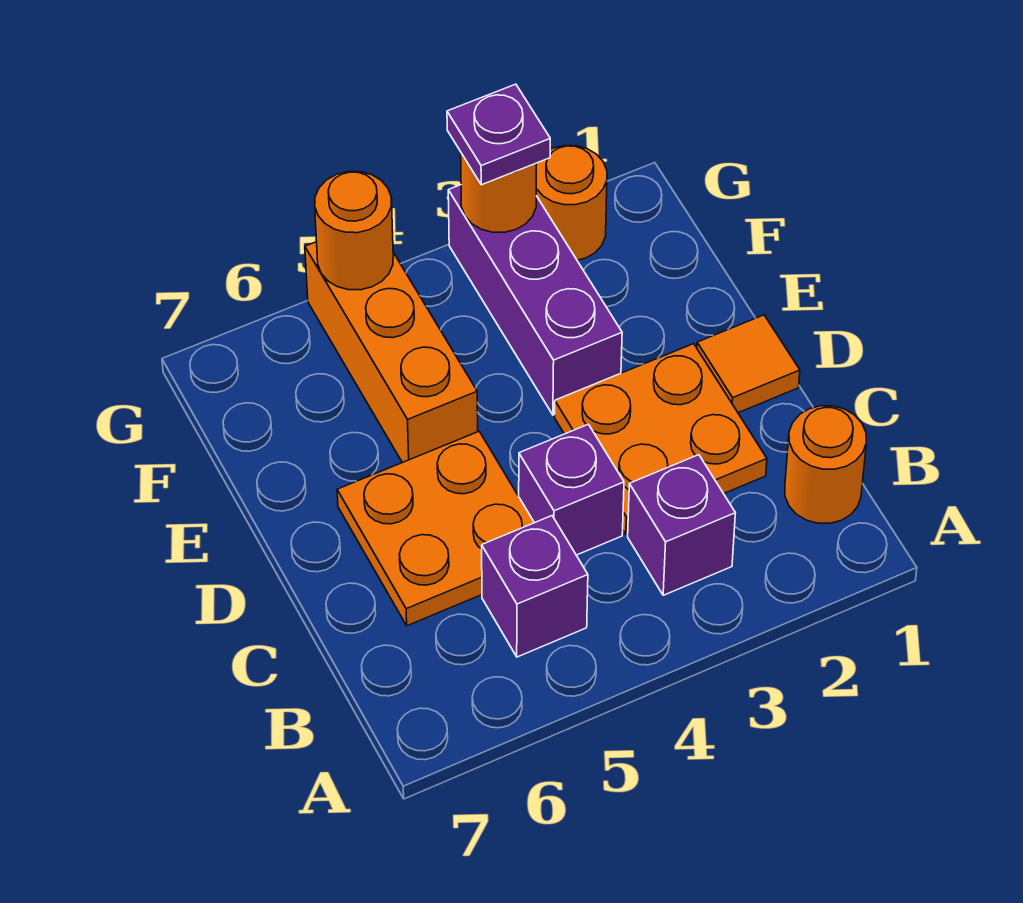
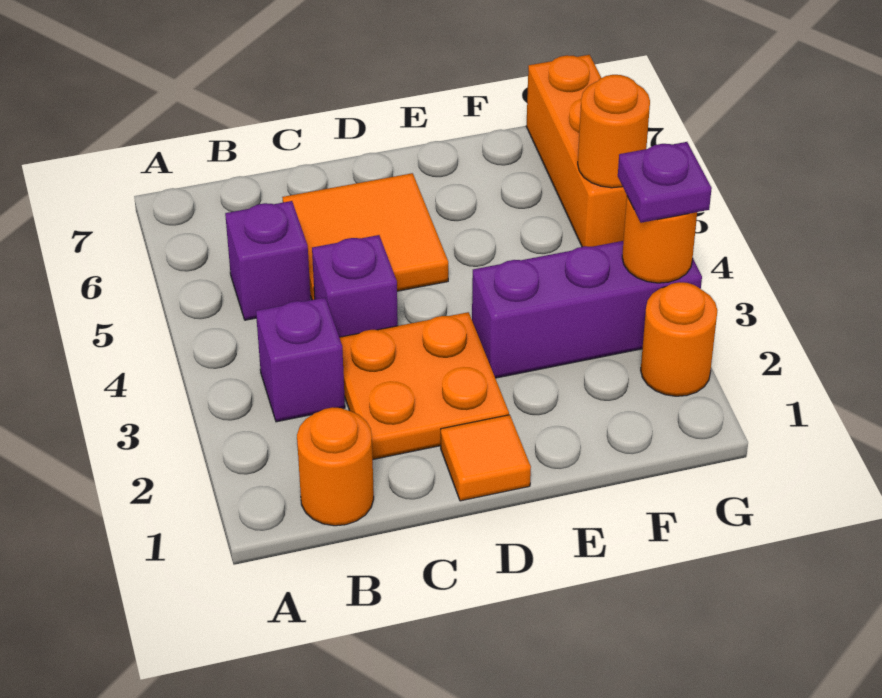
orange 2x2 plate [337,432,534,626] -> orange 2x2 tile [282,173,448,300]
orange 1x3 brick [305,242,478,463] -> orange 1x3 brick turned to [526,55,627,247]

